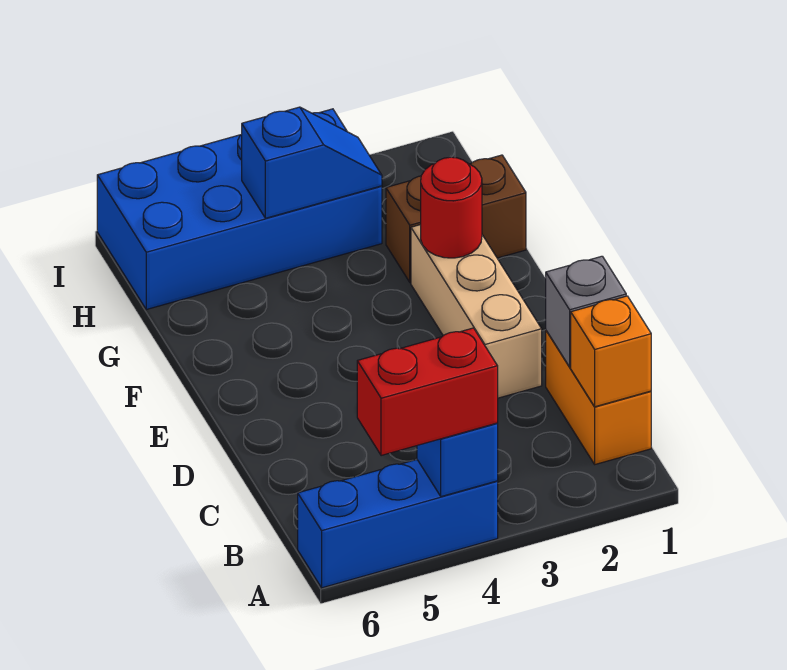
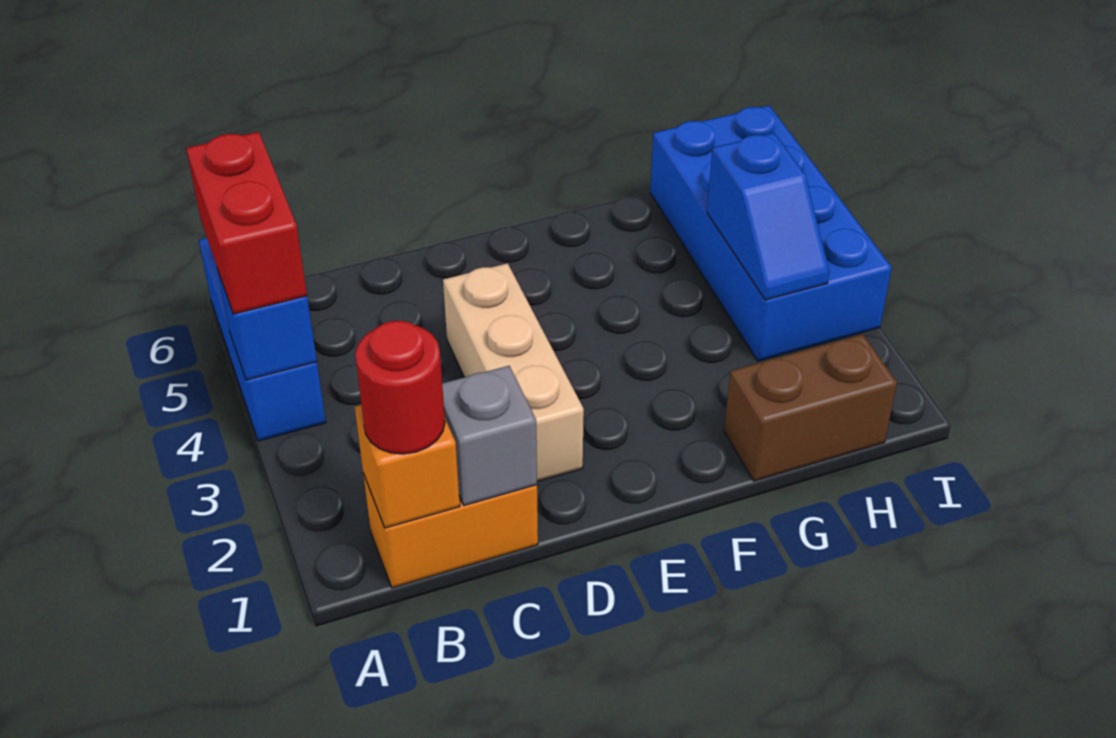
tan 1x3 brick [411,225,542,398] -> tan 1x3 brick turned to [443,263,584,482]
red 1x1 round brick [421,157,482,258] -> red 1x1 round brick moved to [355,321,445,454]
brown 1x2 brick [386,155,526,282] -> brown 1x2 brick turned to [724,334,897,481]

